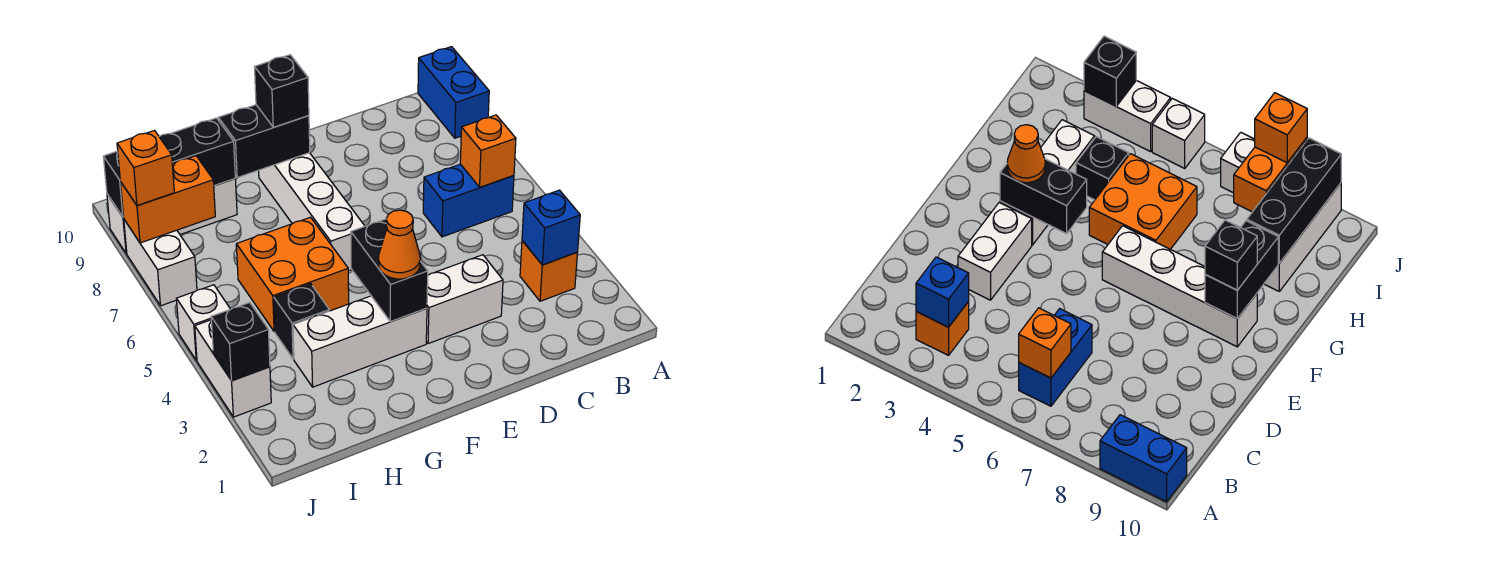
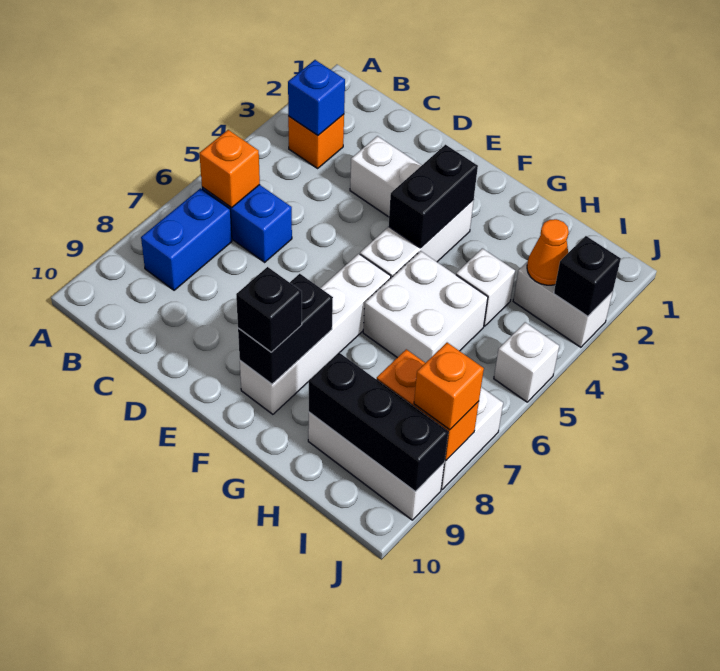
blue 1x2 brick [418,47,489,138] -> blue 1x2 brick moved to [141,188,232,290]
white 1x3 brick [293,296,427,387] -> white 1x3 brick turned to [360,200,474,278]
orange 1x1 cone [379,210,420,279] -> orange 1x1 cone moved to [527,219,569,285]
black 1x2 brick [218,105,310,177] -> black 1x2 brick turned to [238,274,333,384]
orange 2x2 brick [236,217,349,332] -> white 2x2 brick [363,251,488,363]
black 1x1 brick [274,284,329,359] -> white 1x1 brick [456,248,515,326]
white 1x2 brick [195,320,271,417] -> white 1x2 brick turned to [513,261,613,347]

